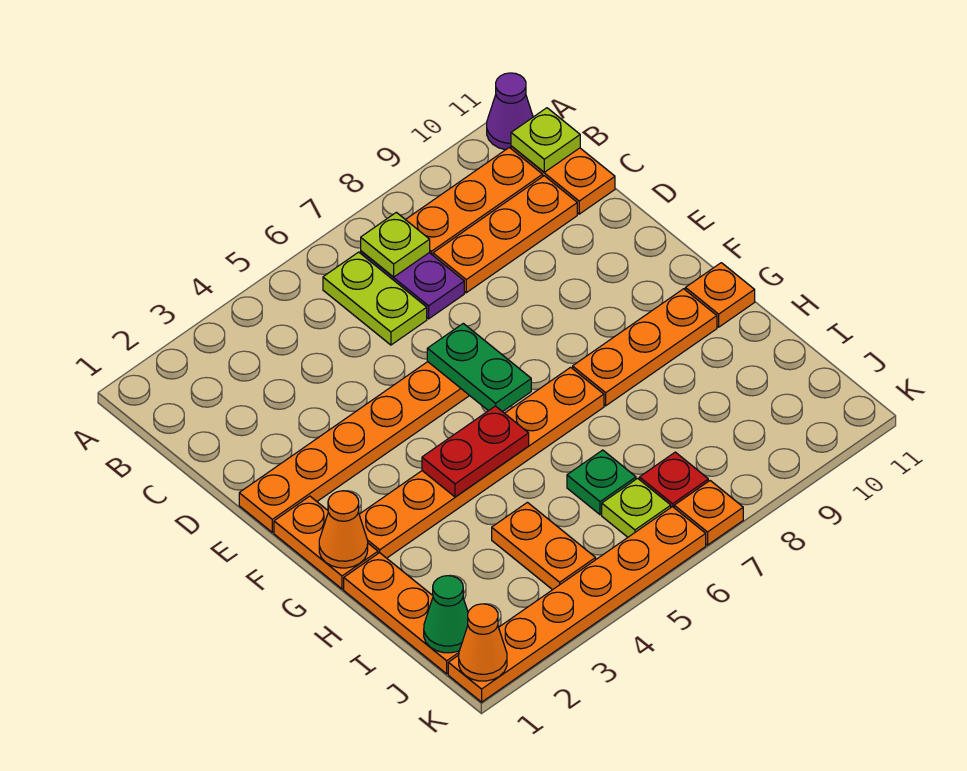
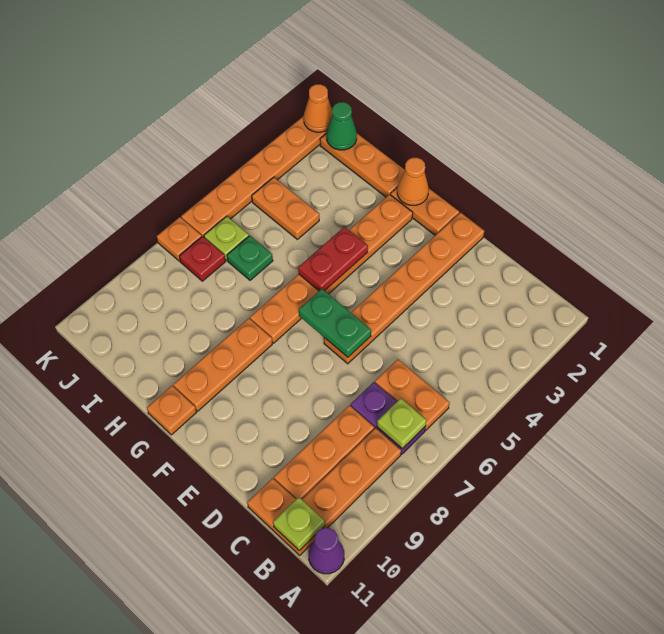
lime 1x2 plate [323,252,427,345] -> orange 1x2 plate [375,359,450,430]

